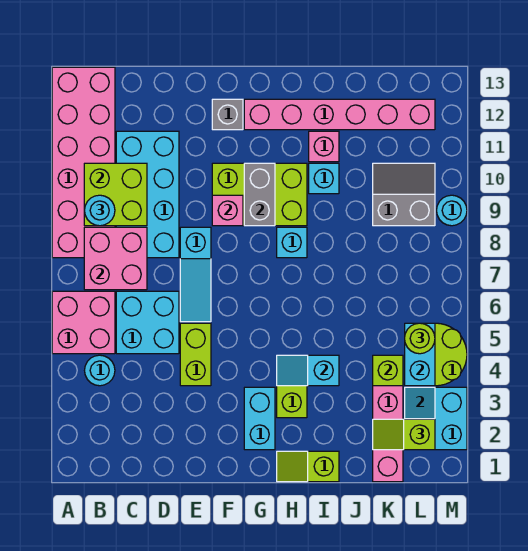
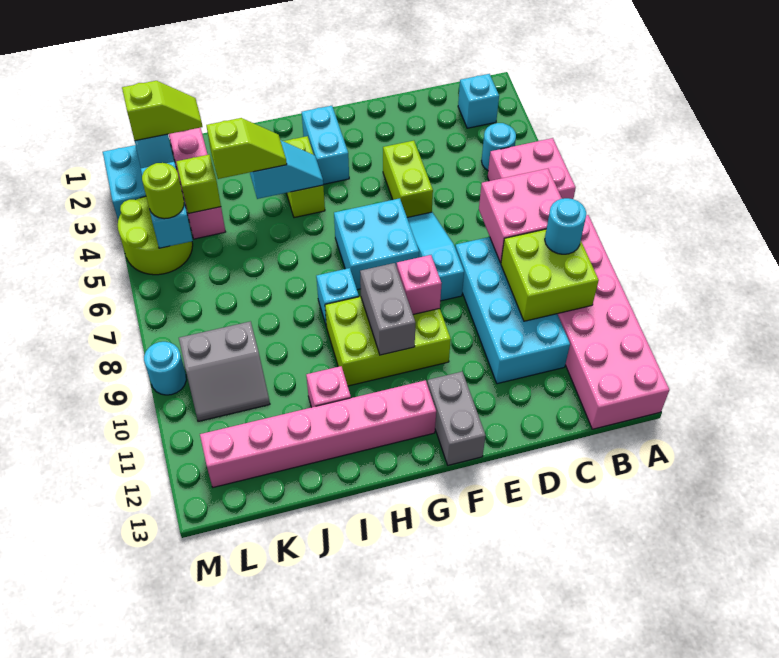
cyan 2x2 brick [116,291,179,354] -> cyan 2x2 brick moved to [334,198,419,290]
grey 1x1 brick [212,99,243,130] -> grey 1x2 brick [427,371,486,465]
lime 1x2 slope [277,451,339,482] -> lime 1x2 slope moved to [206,118,287,179]
cyan 1x1 brick [309,163,339,194] -> cyan 1x1 brick moved to [458,74,499,128]

